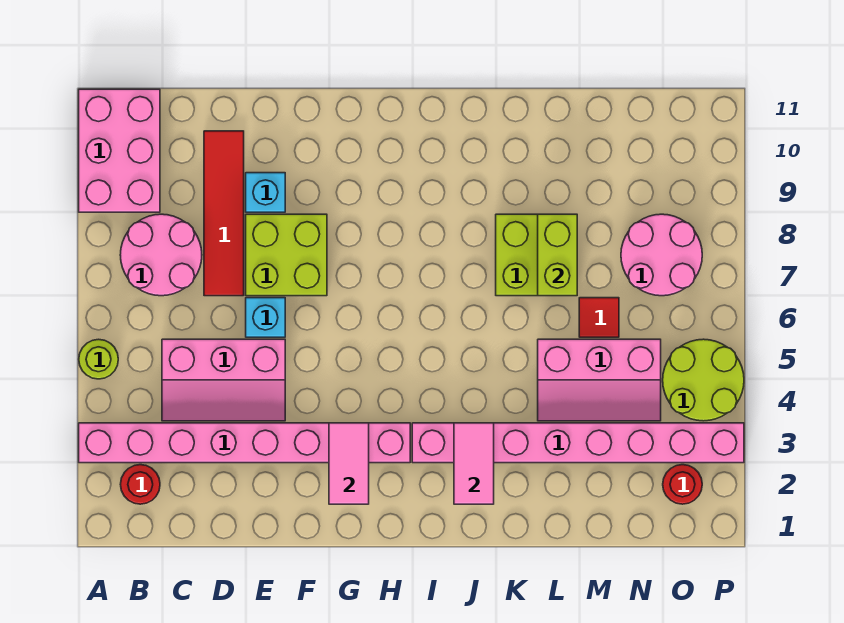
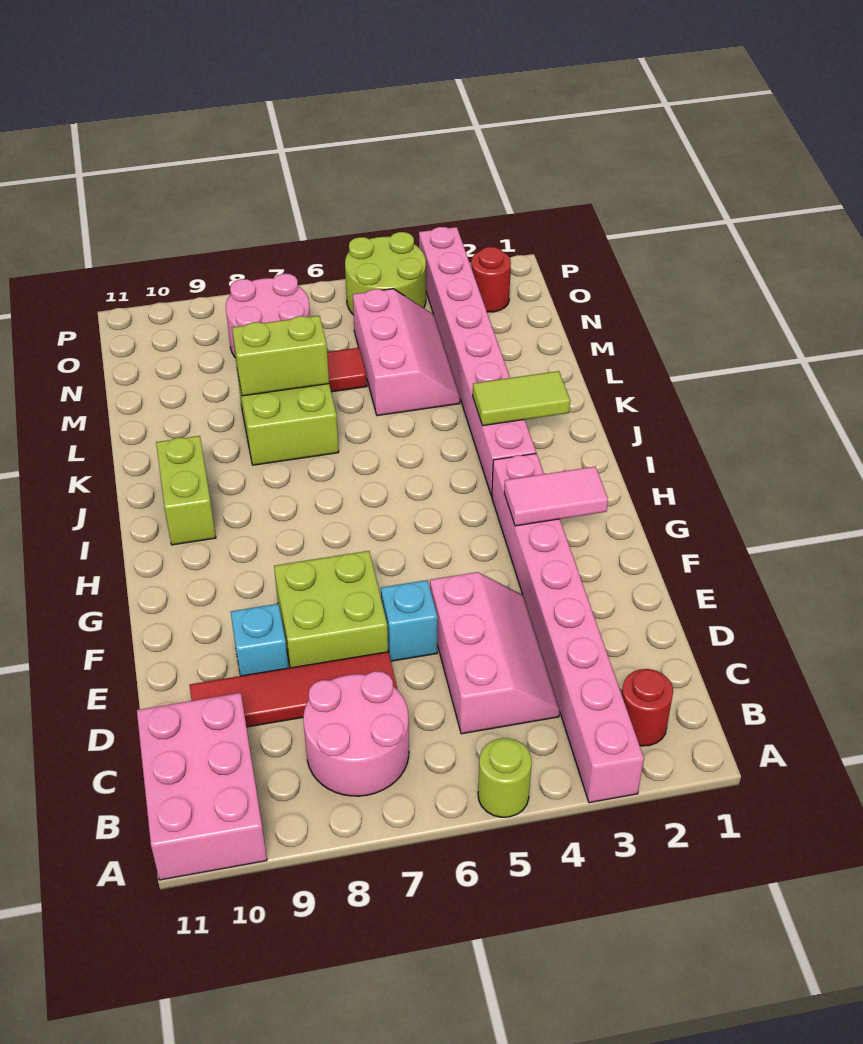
pink 2x3 brick [79,89,160,212] -> pink 2x3 brick turned to [137,693,267,880]
none -> lime 1x2 brick [156,436,216,545]
pink 1x2 tile [454,423,494,504] -> lime 1x2 tile [473,371,570,426]

